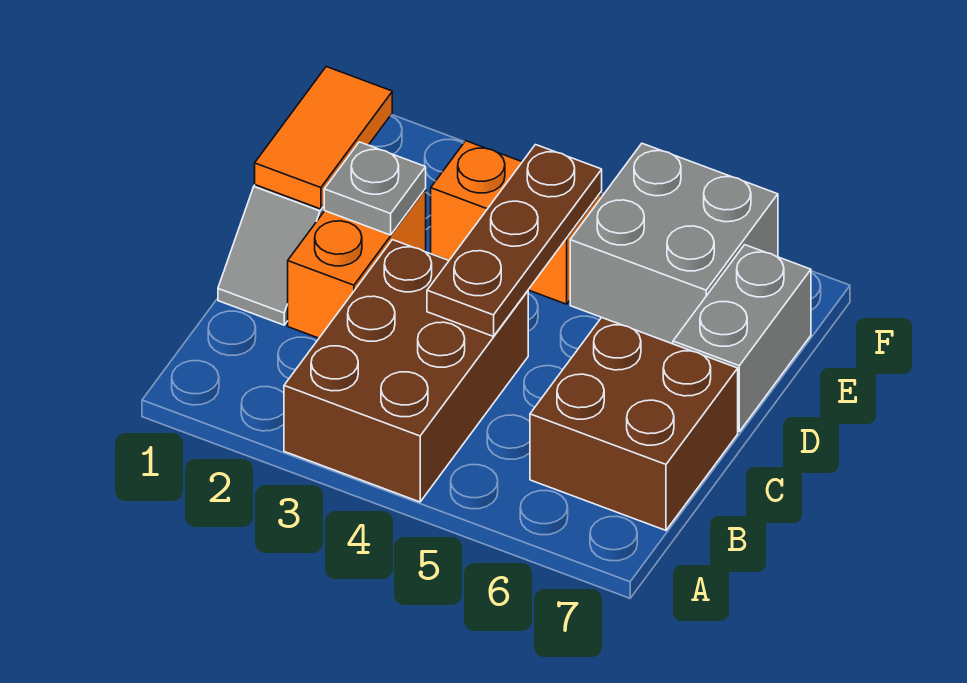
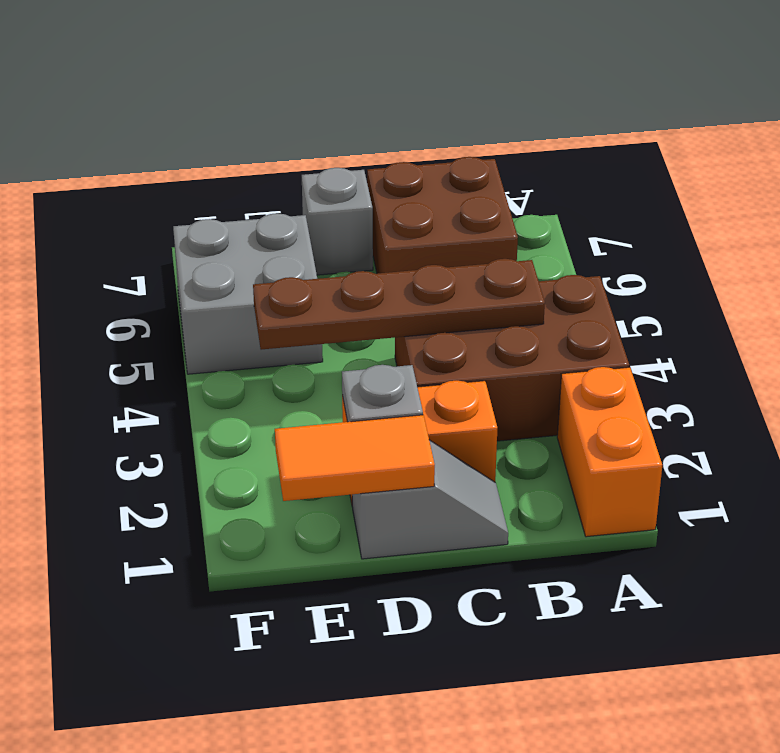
brown 1x3 plate [427,145,602,336] -> brown 1x4 plate [253,259,545,350]
grey 1x2 brick [673,245,811,431] -> grey 1x1 brick [302,168,373,275]
orange 1x2 brick [431,141,602,304] -> orange 1x2 brick moved to [557,367,662,537]

